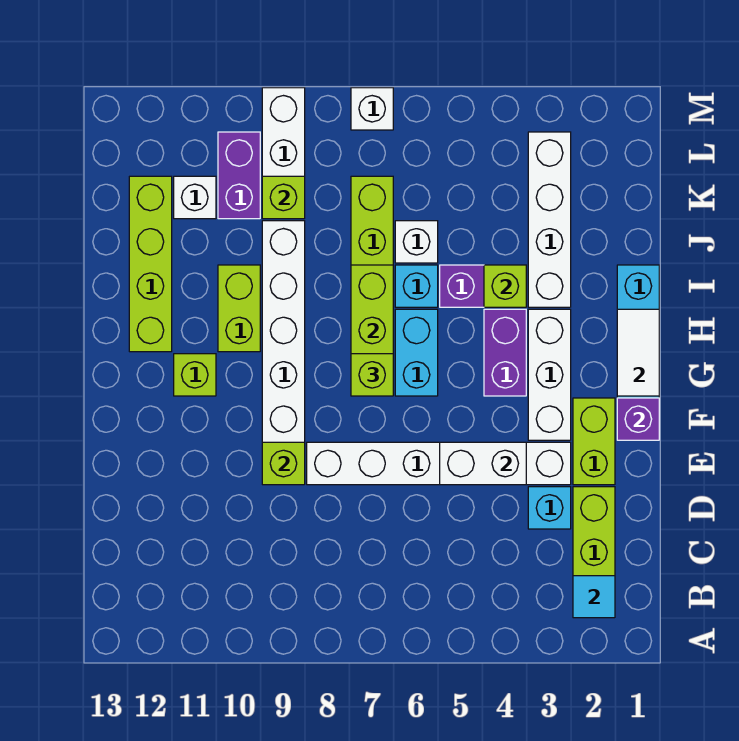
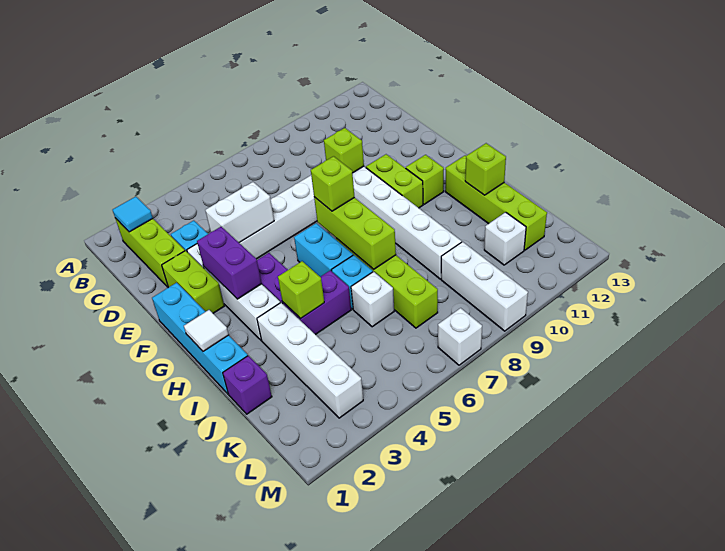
purple 1x1 brick [617,398,659,440] -> purple 1x1 brick moved to [223,356,272,414]
white 1x2 tile [617,309,659,396] -> white 1x1 tile [184,310,228,351]
lime 1x2 brick [218,265,260,352] -> lime 1x2 brick moved to [366,154,423,208]
lime 1x1 brick [262,176,305,219] -> lime 1x1 brick moved to [465,143,506,195]
purple 1x2 brick [218,132,260,219] -> purple 1x2 brick moved to [197,227,262,299]

